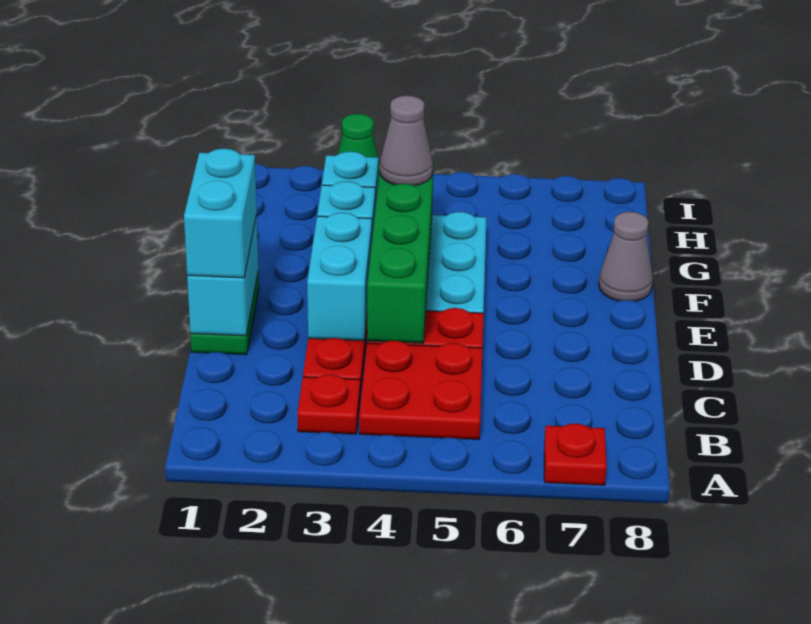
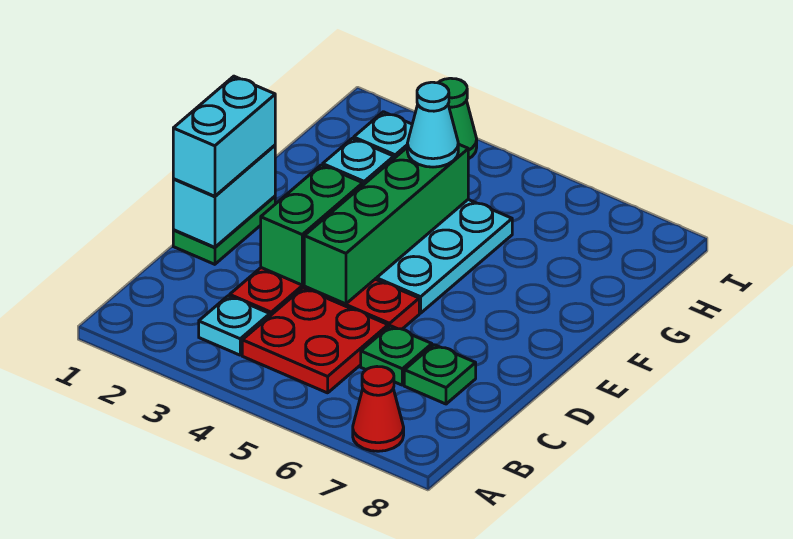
red 1x1 plate [544,424,607,485] -> red 1x1 cone [353,367,404,451]
red 1x1 plate [298,375,360,434] -> cyan 1x1 plate [199,296,270,355]
none -> green 1x1 plate [361,326,432,385]
none -> green 1x1 plate [404,345,476,404]
cyan 1x2 brick [307,213,372,341] -> green 1x2 brick [261,165,363,285]
grey 1x1 cone [599,212,653,301] -> none
grey 1x1 cone [380,96,433,186] -> cyan 1x1 cone [407,82,458,167]

